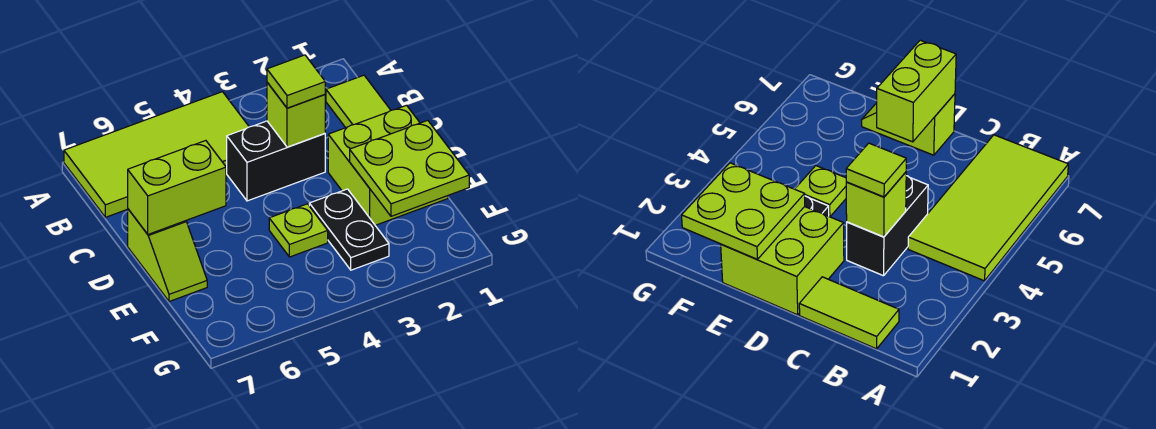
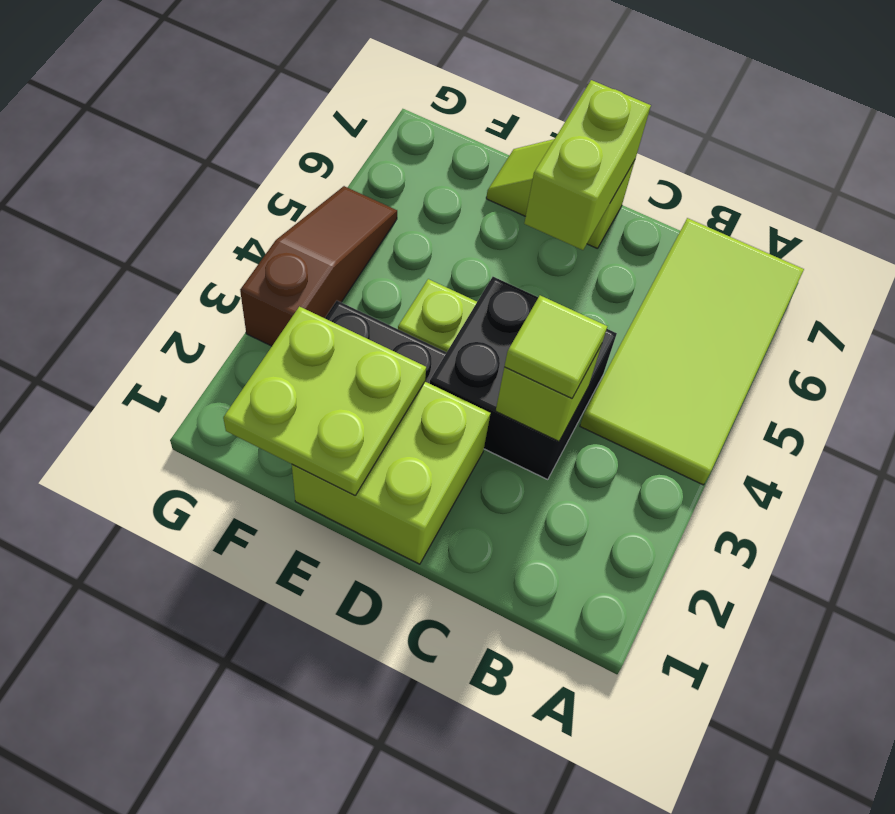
lime 1x2 tile [326,75,391,128] -> none
black 1x2 brick [227,121,325,201] -> black 2x2 brick [430,277,617,480]
none -> brown 1x3 slope [240,186,397,346]

